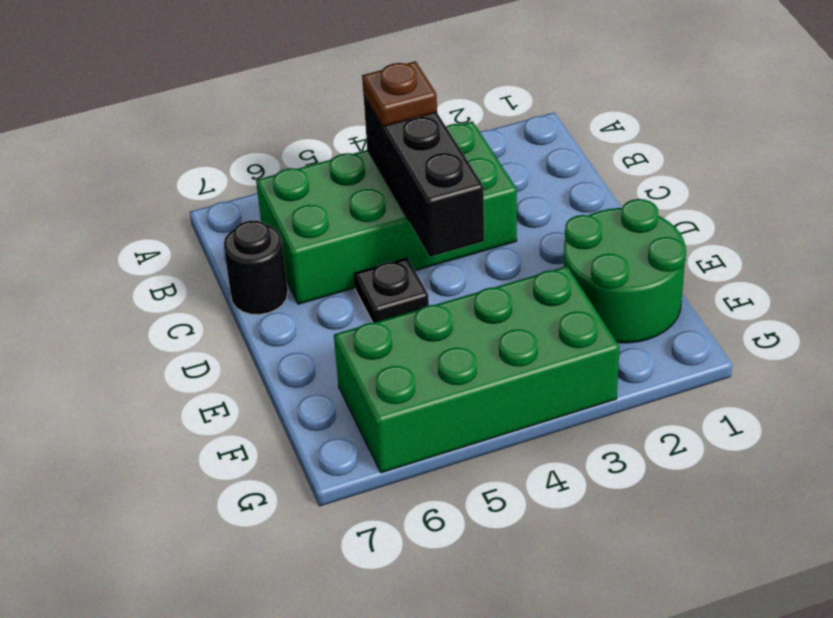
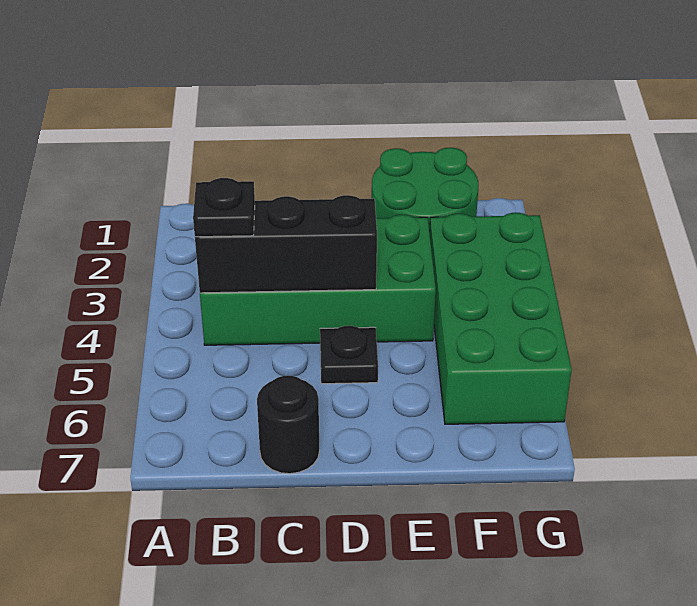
green 2x4 brick [256,121,517,304] -> green 2x4 brick turned to [200,215,436,345]
brown 1x1 plate [362,61,437,127] -> black 1x1 plate [193,178,255,237]

